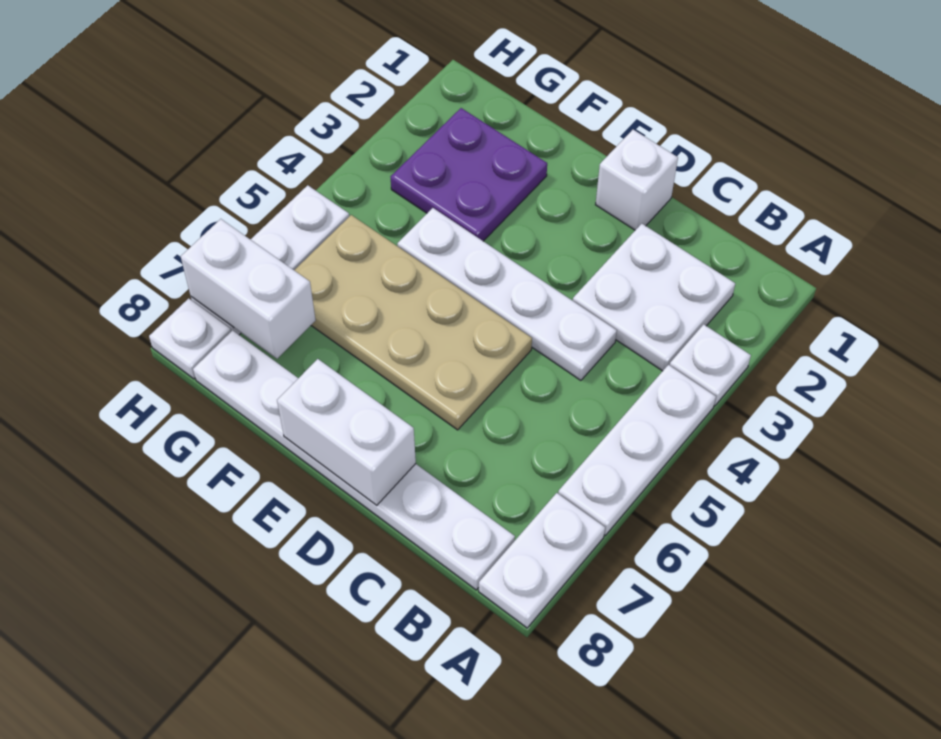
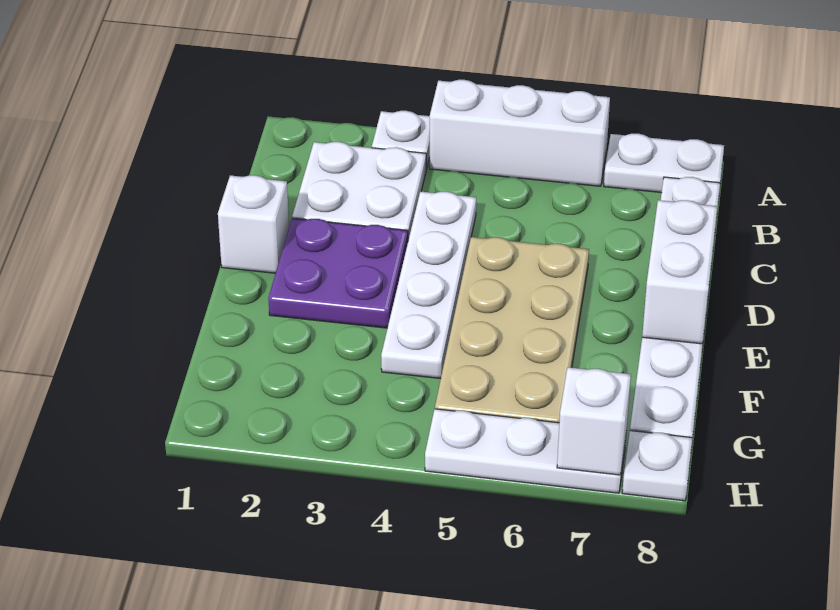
white 1x3 plate [558,365,716,535] -> white 1x3 brick [430,80,610,186]
purple 2x2 plate [391,108,547,241] -> purple 2x2 plate moved to [268,218,408,328]
white 1x2 brick [181,219,316,359] -> white 1x1 brick [557,367,631,475]

